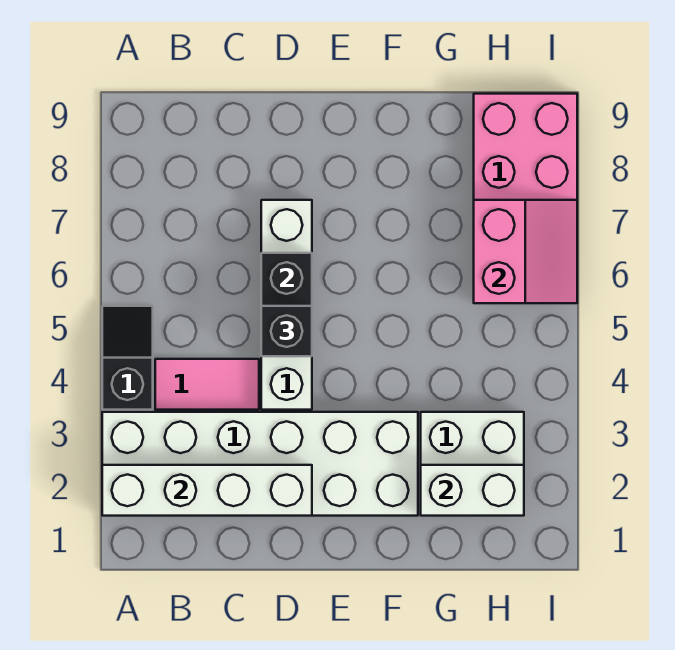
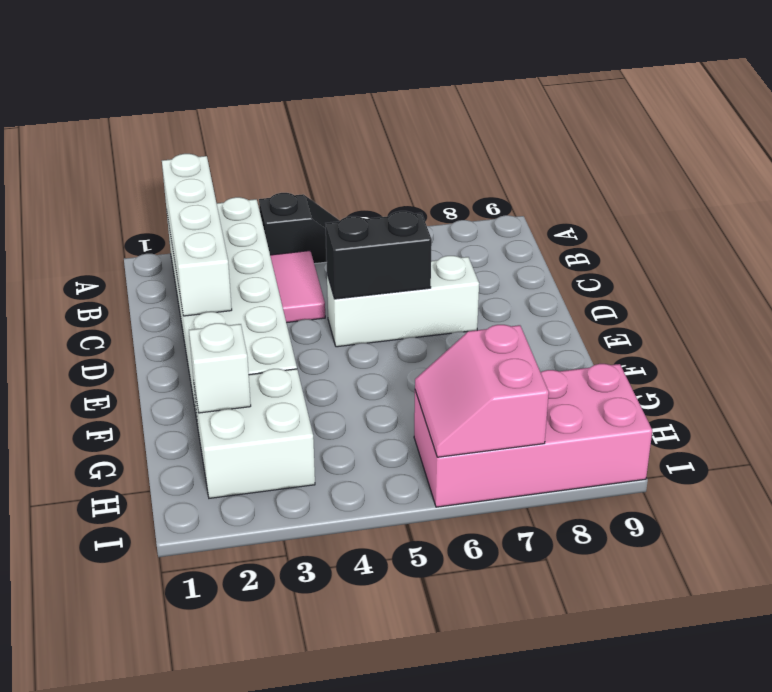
white 1x4 brick [261,200,312,410] -> white 1x3 brick [327,256,479,347]
black 1x1 brick [261,306,312,356] -> none
white 1x2 brick [421,465,524,516] -> white 1x1 brick [189,323,251,413]
pink 2x2 slope [474,200,577,303] -> pink 2x2 slope turned to [415,325,549,457]

